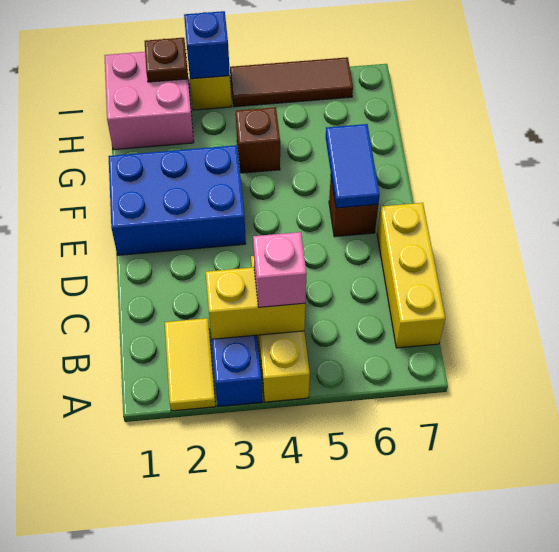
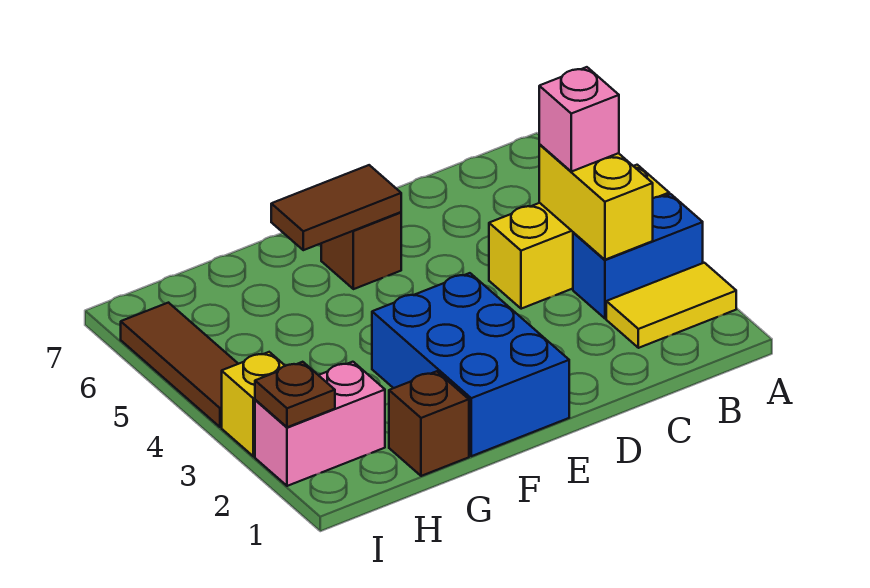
yellow 1x3 brick [377,203,445,348] -> none
blue 1x2 tile [326,124,380,208] -> brown 1x2 tile [271,165,401,250]
brown 1x1 brick [236,107,280,173] -> brown 1x1 brick moved to [389,371,469,476]
pink 2x2 brick [105,52,194,150] -> pink 1x2 brick [255,362,385,486]
blue 1x1 brick [184,11,230,79] -> none

